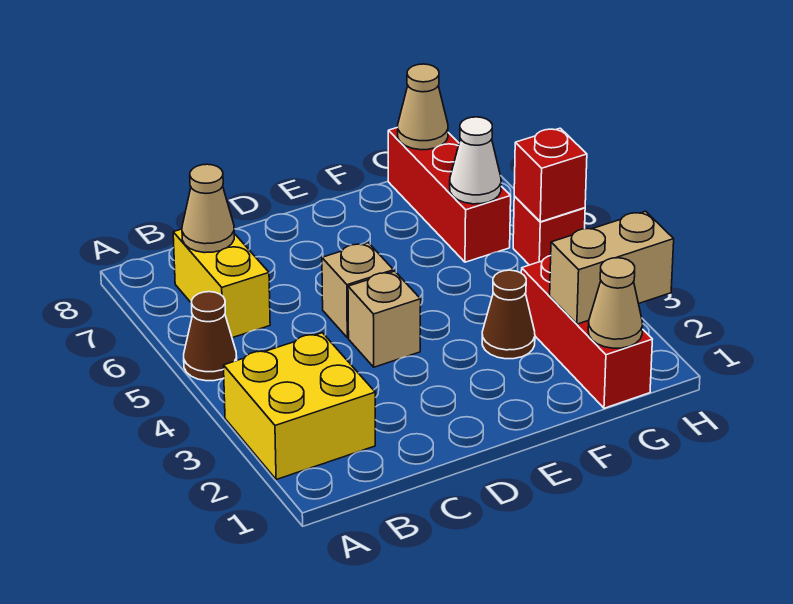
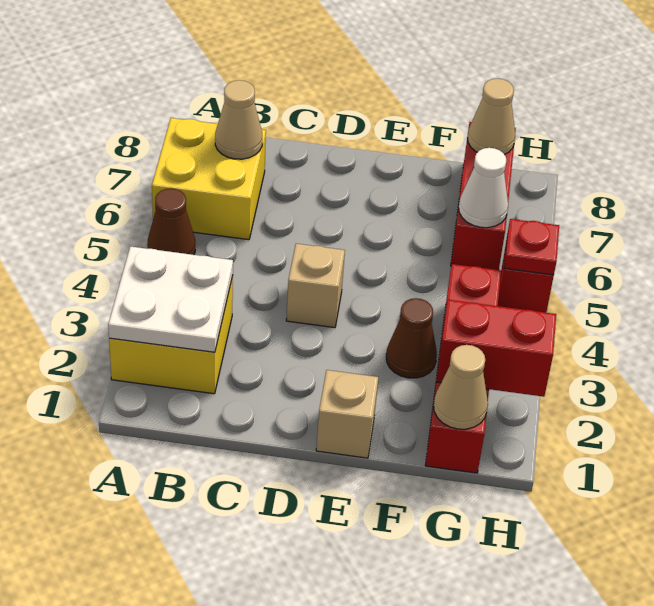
none -> white 2x2 plate [108,246,233,352]
yellow 1x2 brick [173,229,270,338] -> yellow 2x2 brick [152,118,266,240]
tan 1x1 brick [322,243,394,338] -> tan 1x1 brick moved to [316,370,378,458]
red 1x3 brick [521,256,652,408] -> red 1x4 brick [425,264,501,473]
tan 1x2 brick [550,211,674,324] -> red 1x2 brick [437,300,556,397]
red 1x1 brick [514,128,587,222] -> red 1x1 plate [504,219,559,275]

